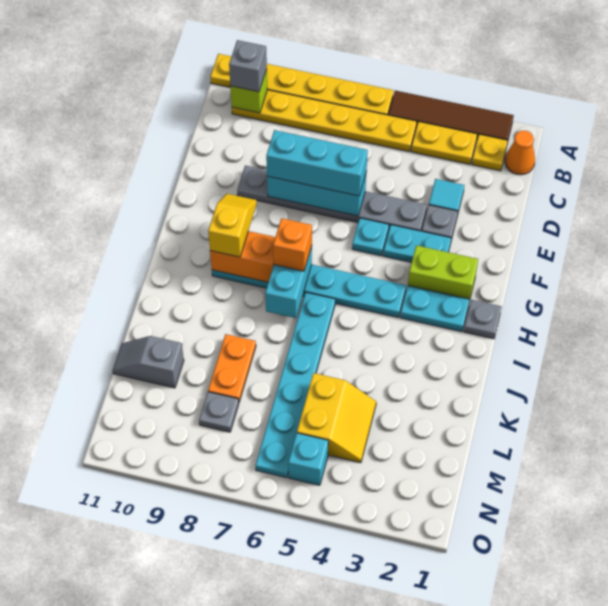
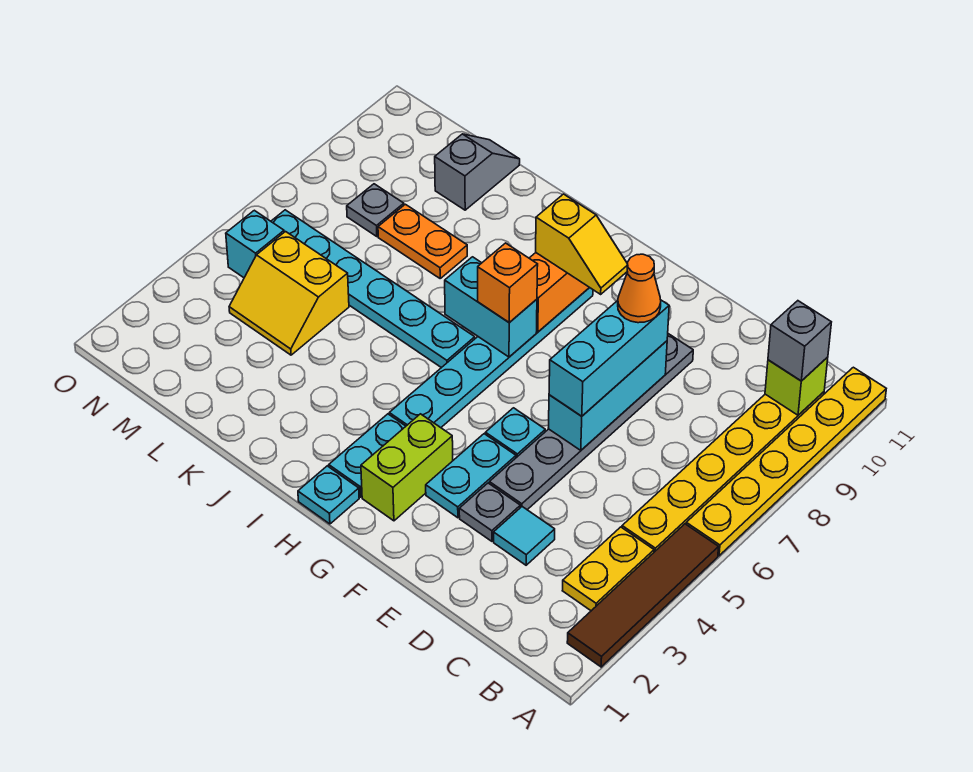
orange 1x1 cone [505,131,535,175] -> orange 1x1 cone moved to [618,254,661,323]
yellow 1x1 plate [472,134,508,171] -> none
grey 1x1 plate [464,300,501,339] -> cyan 1x1 plate [298,466,359,524]

